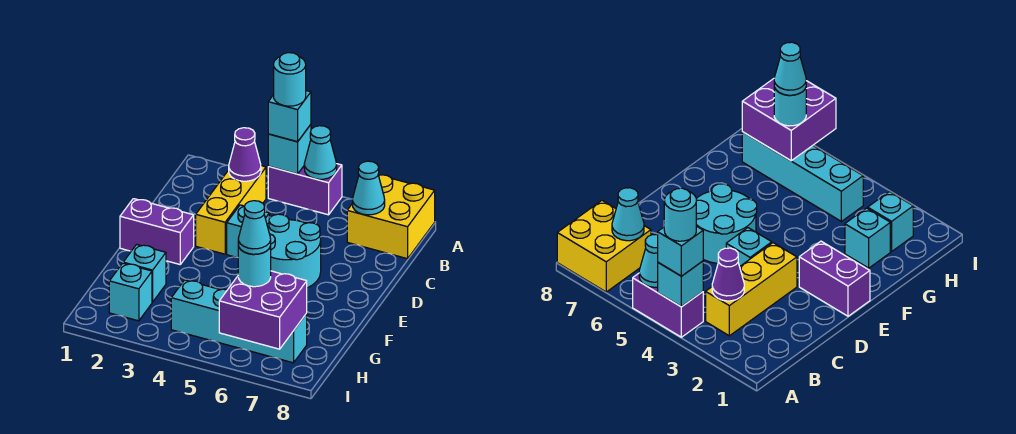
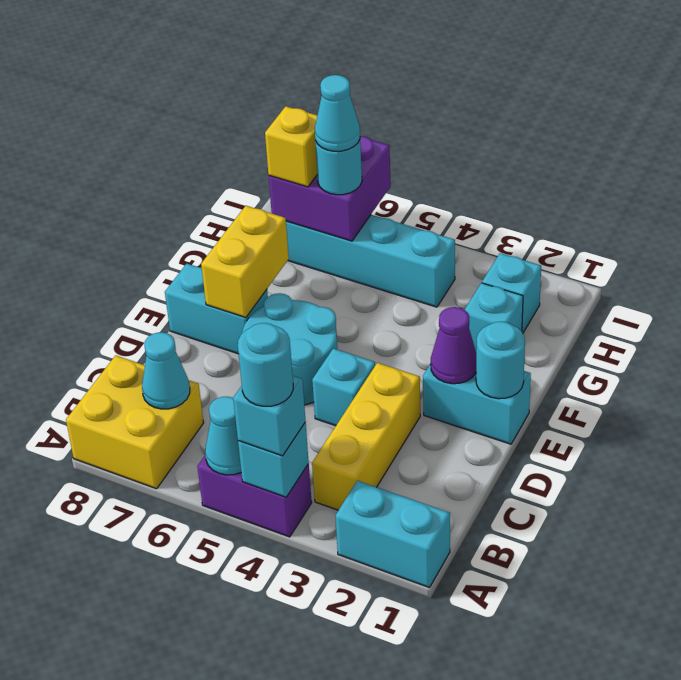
none -> cyan 1x2 brick [335,481,450,588]
purple 1x1 cone [229,128,261,181] -> purple 1x1 cone moved to [431,307,476,384]
purple 1x2 brick [120,199,194,264] -> cyan 1x2 brick [423,364,531,444]
none -> cyan 1x1 round brick [476,321,525,399]
none -> cyan 1x2 brick [165,264,268,354]
none -> yellow 1x2 brick [201,206,289,318]
none -> yellow 1x1 brick [265,106,317,187]

